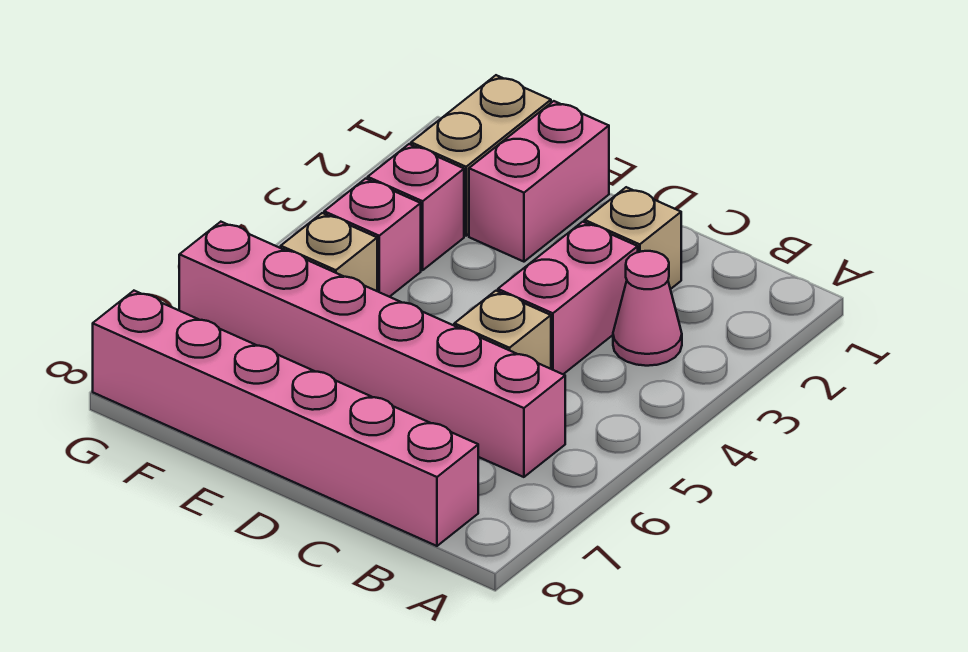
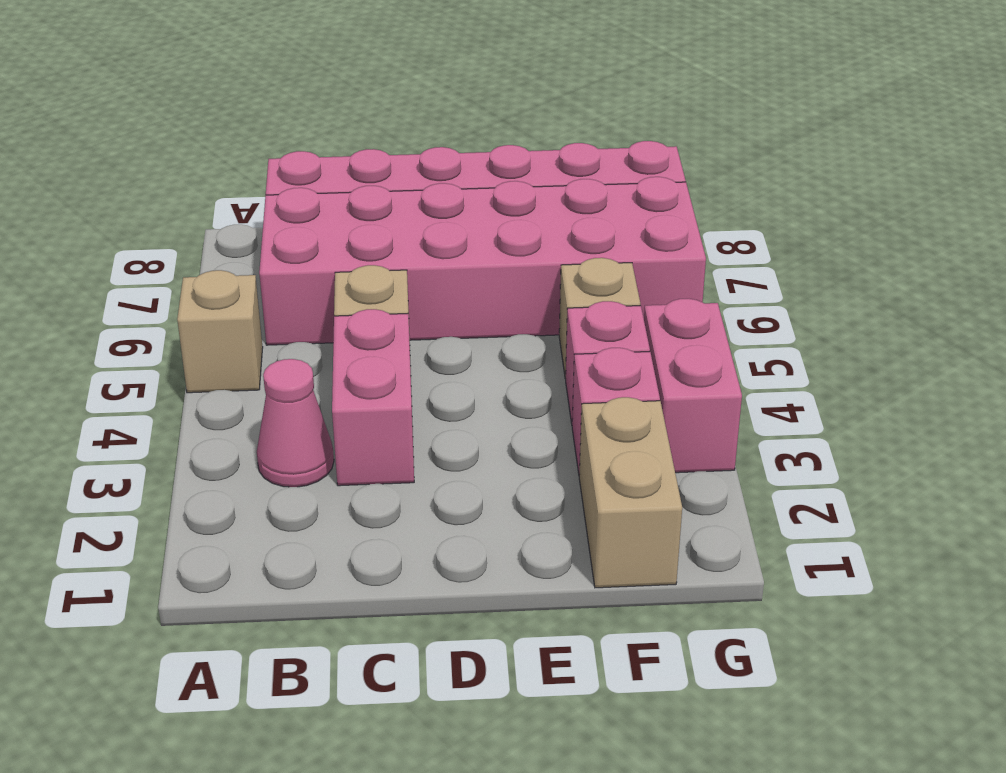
pink 1x6 brick [179,222,565,477] -> pink 2x6 brick [259,177,706,345]
tan 1x1 brick [585,187,681,289] -> tan 1x1 brick moved to [177,270,263,393]
pink 1x2 brick [469,101,609,262] -> pink 1x2 brick moved to [644,299,742,473]

